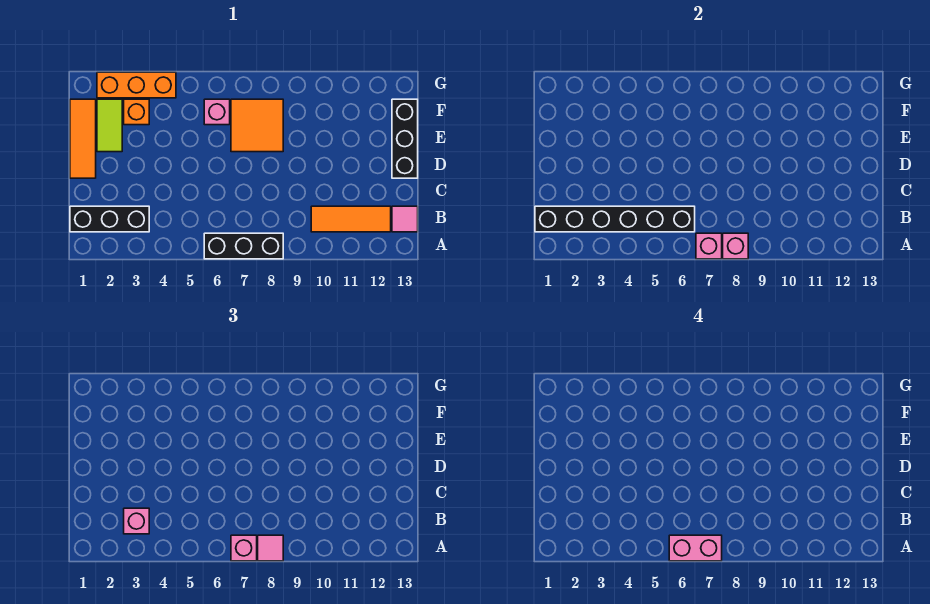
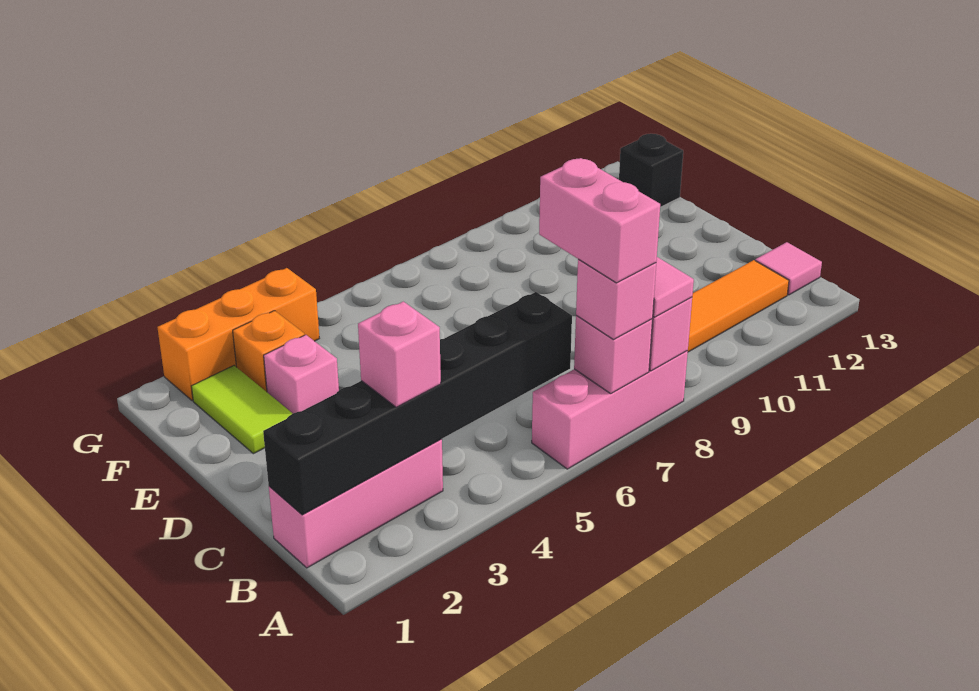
black 1x3 brick [204,233,283,259] -> pink 1x3 brick [532,351,688,469]
pink 1x2 brick [669,535,722,561] -> pink 1x2 brick turned to [539,158,660,283]
black 1x3 brick [70,206,149,232] -> pink 1x3 brick [269,439,443,568]
orange 1x3 tile [70,99,96,178] -> none
black 1x3 brick [392,99,418,178] -> black 1x1 brick [619,134,683,207]
orange 2x2 tile [231,99,283,152] -> none
pink 1x1 brick [204,99,230,125] -> pink 1x1 brick moved to [264,335,339,413]

